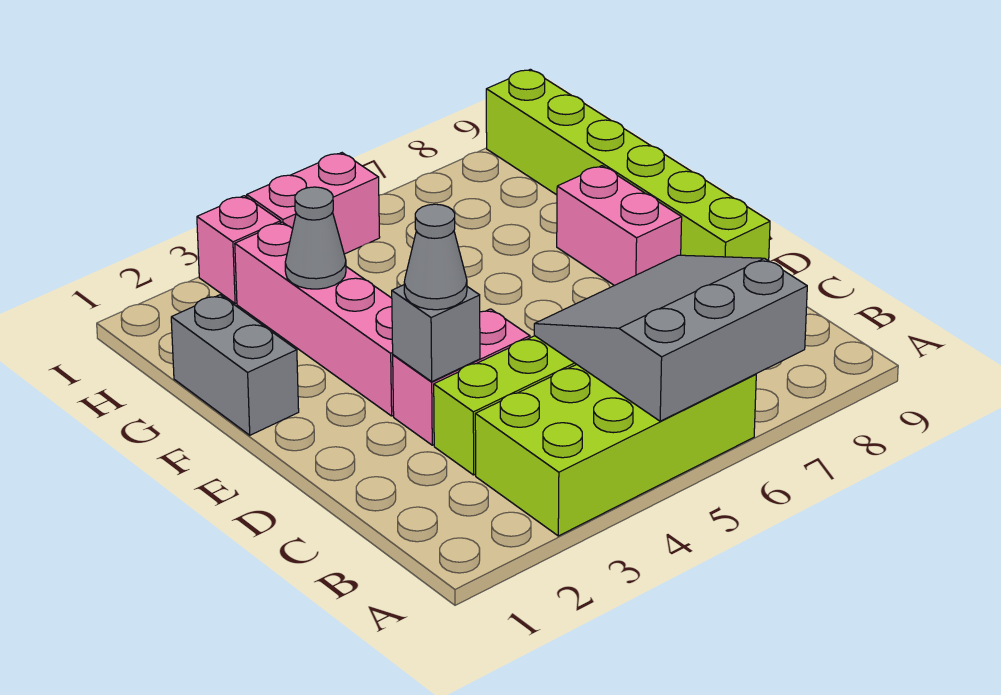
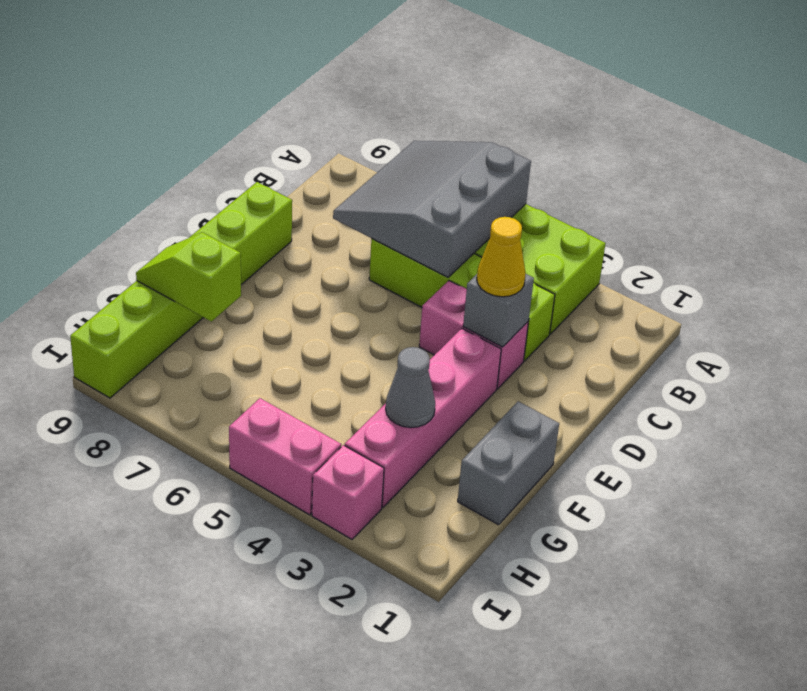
grey 3x3 slope [534,255,807,421] -> grey 3x3 slope turned to [333,141,531,277]
grey 1x1 cone [404,204,467,310] -> yellow 1x1 cone [477,217,526,297]
pink 1x2 brick [557,166,682,286] -> none
none -> lime 1x2 slope [136,232,241,321]

